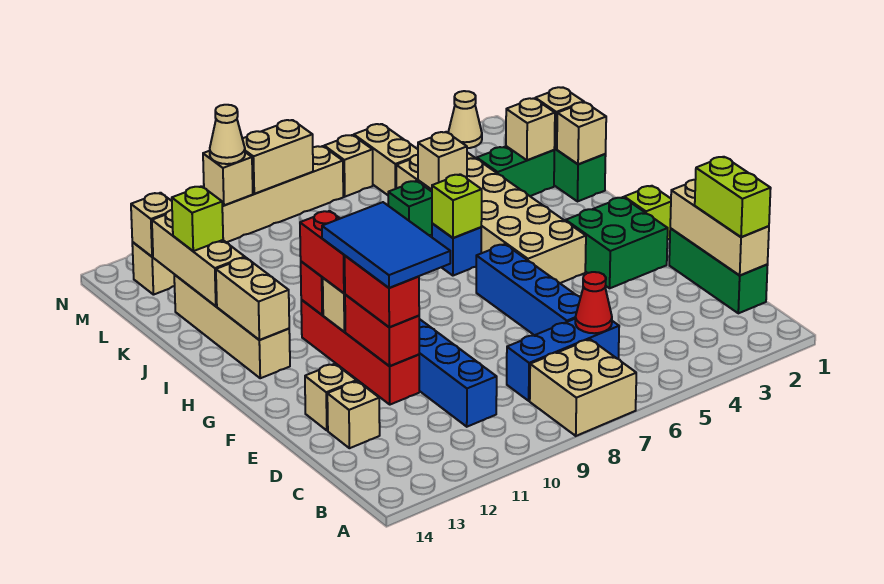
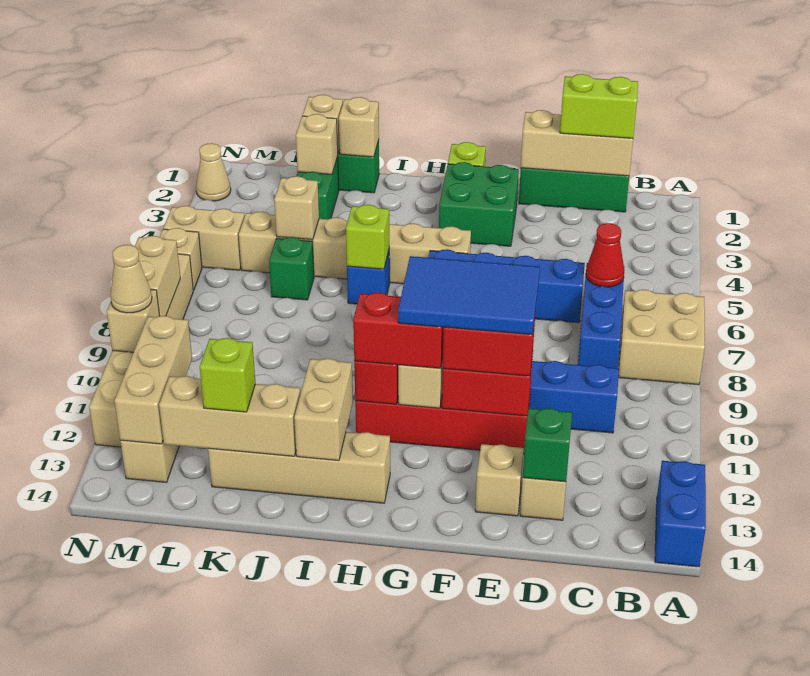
none -> blue 1x2 brick [655,461,706,567]
none -> green 1x1 brick [523,408,572,482]
tan 2x6 brick [396,152,586,283] -> tan 1x6 brick [239,212,471,284]
tan 1x2 brick [216,258,289,340] -> tan 1x2 brick turned to [294,359,353,461]
tan 1x1 brick [131,193,172,257] -> tan 1x3 brick [114,316,192,444]

